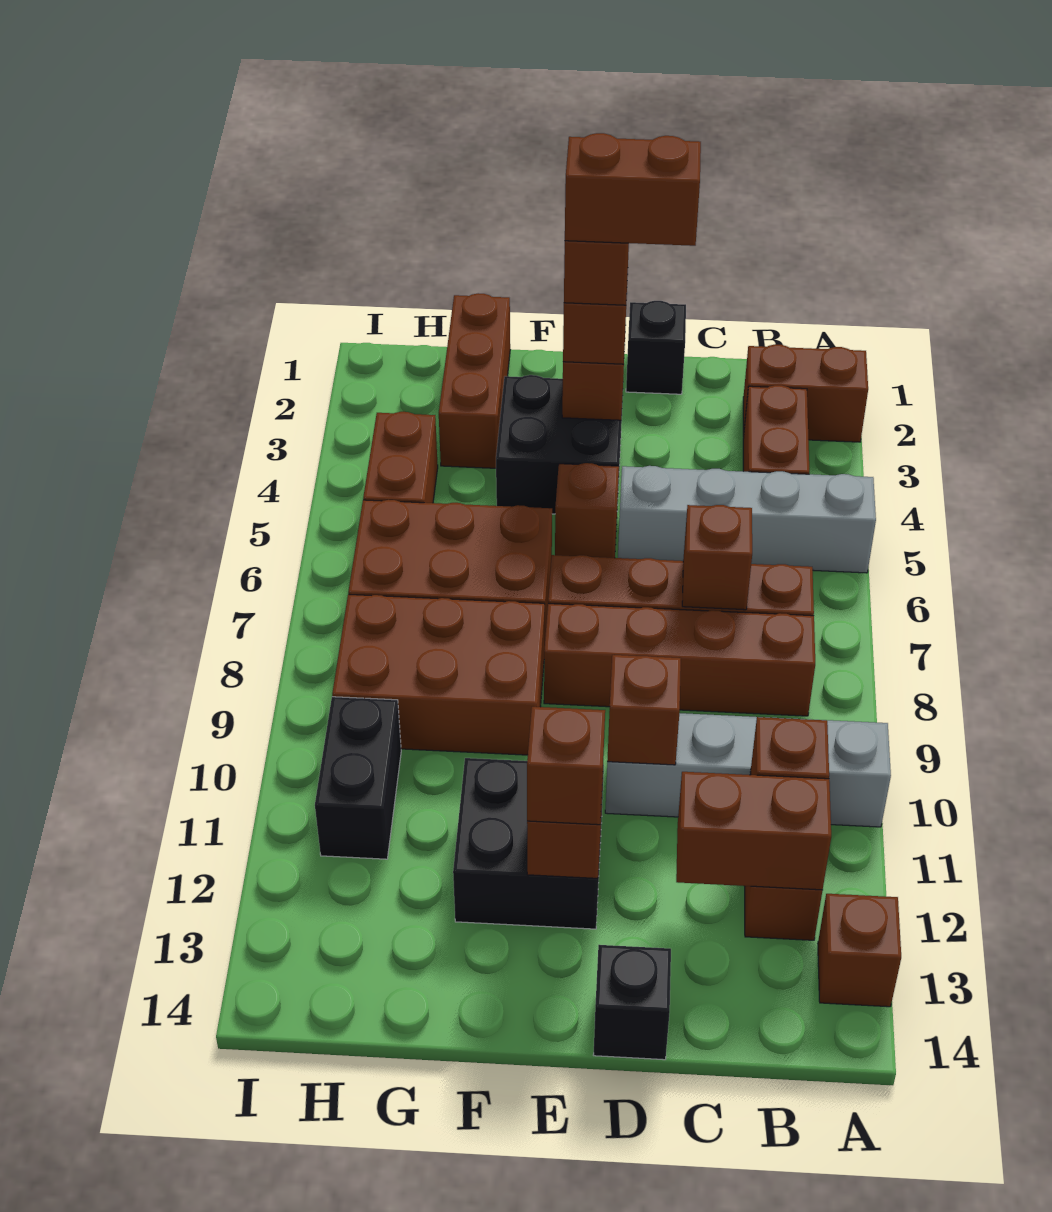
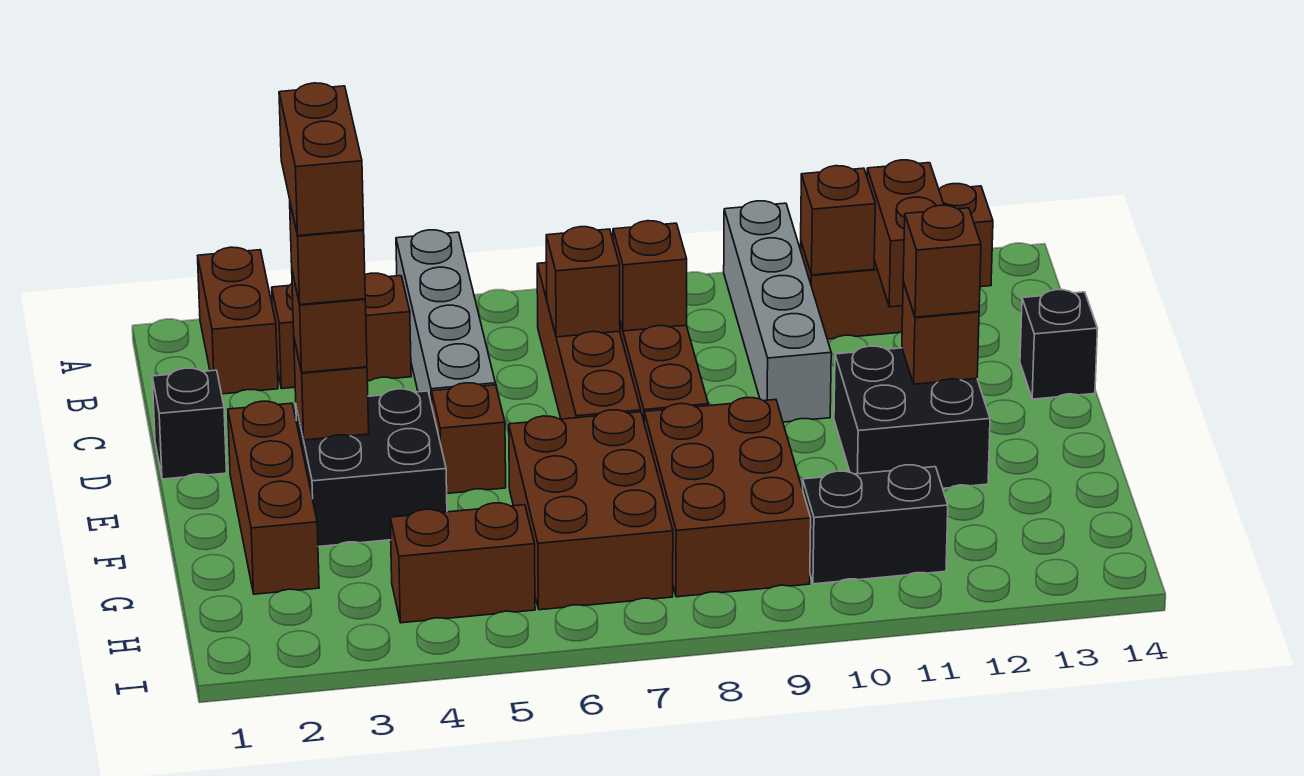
brown 1x1 brick [607,655,681,765] -> brown 1x1 brick moved to [613,221,687,331]
brown 1x3 brick [439,293,510,468] -> brown 1x3 brick turned to [228,401,319,594]

